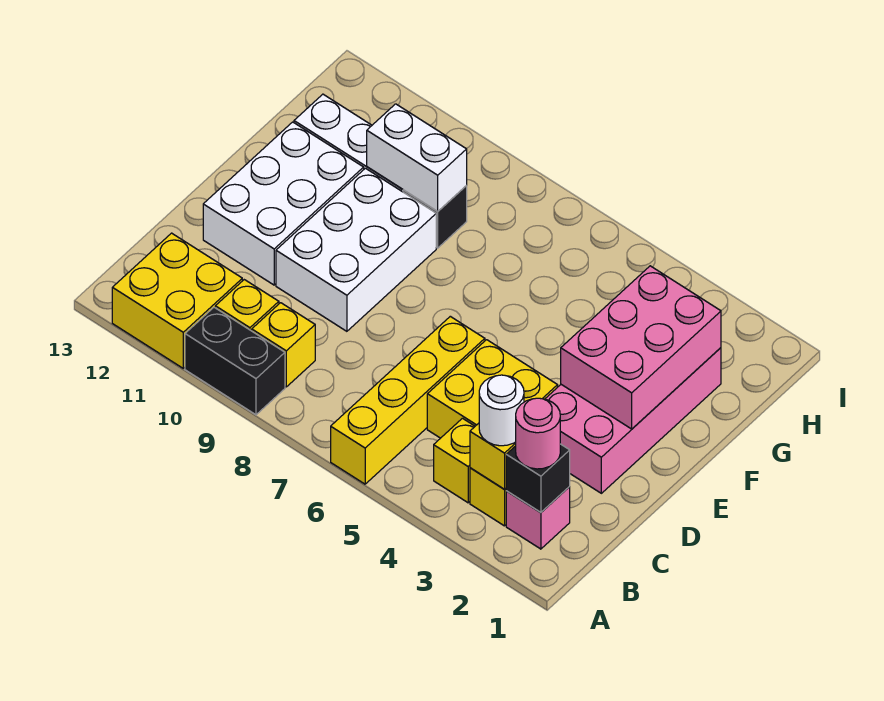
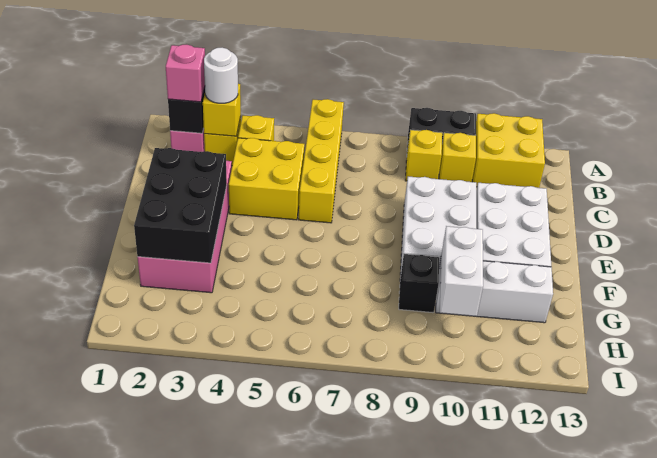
pink 1x1 round brick [516,398,560,469] -> pink 1x1 brick [166,45,205,102]
pink 2x3 brick [561,266,721,429] -> black 2x3 brick [134,148,227,263]
white 1x2 brick [367,104,467,211] -> white 1x2 brick turned to [440,226,483,316]

